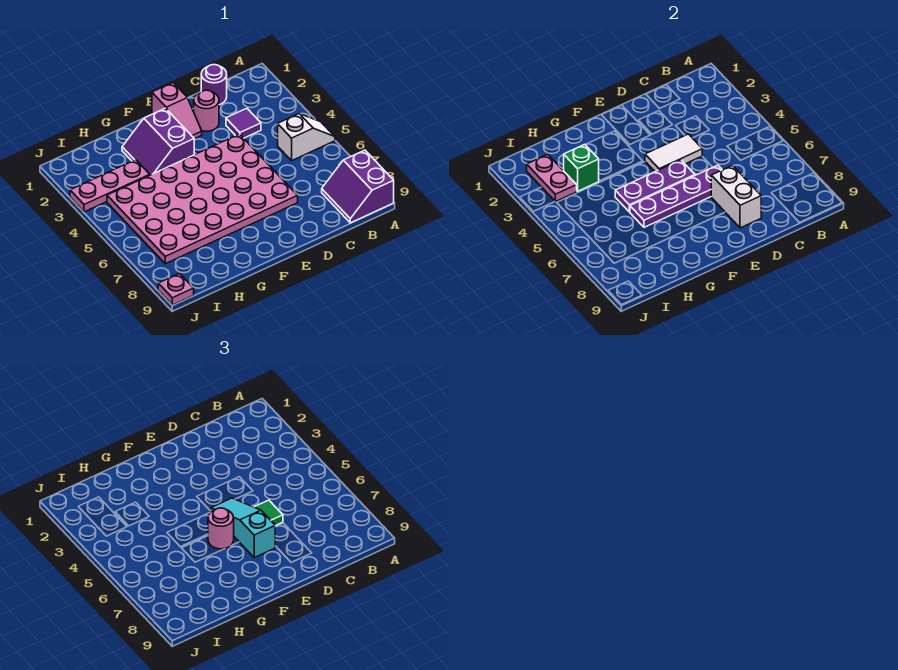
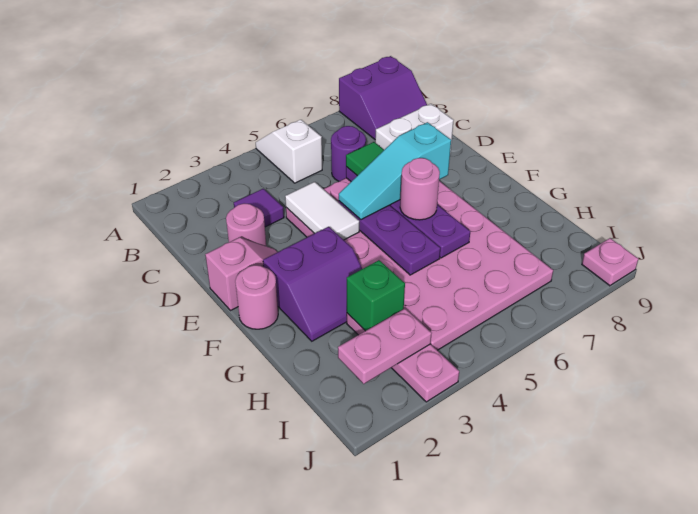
purple 1x1 round brick [201,65,227,105] -> purple 1x1 round brick moved to [331,126,366,181]
none -> pink 1x1 round brick [235,265,278,329]

